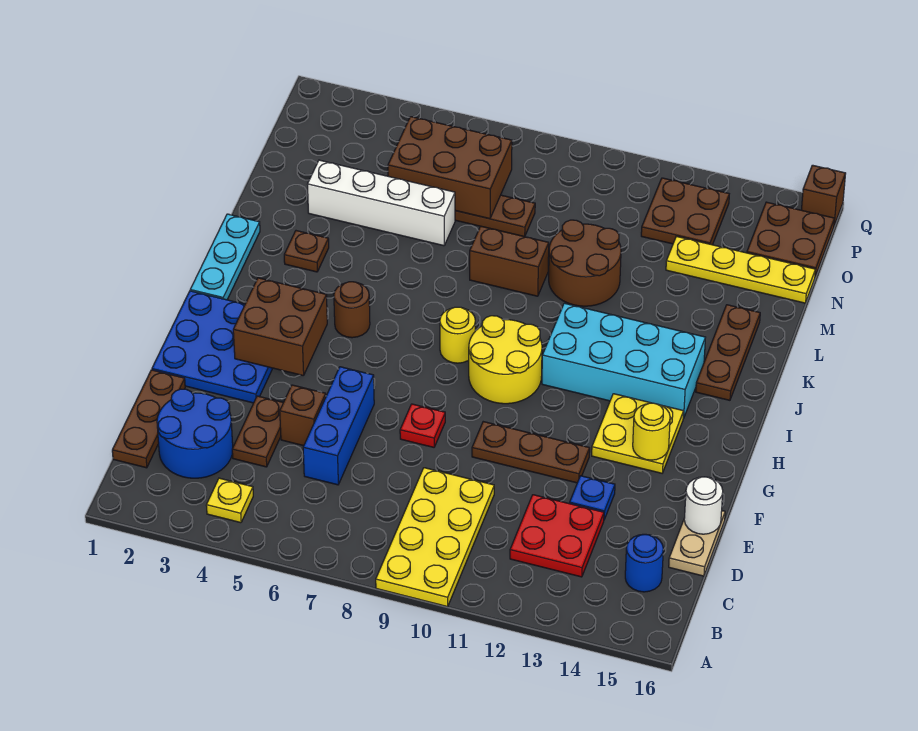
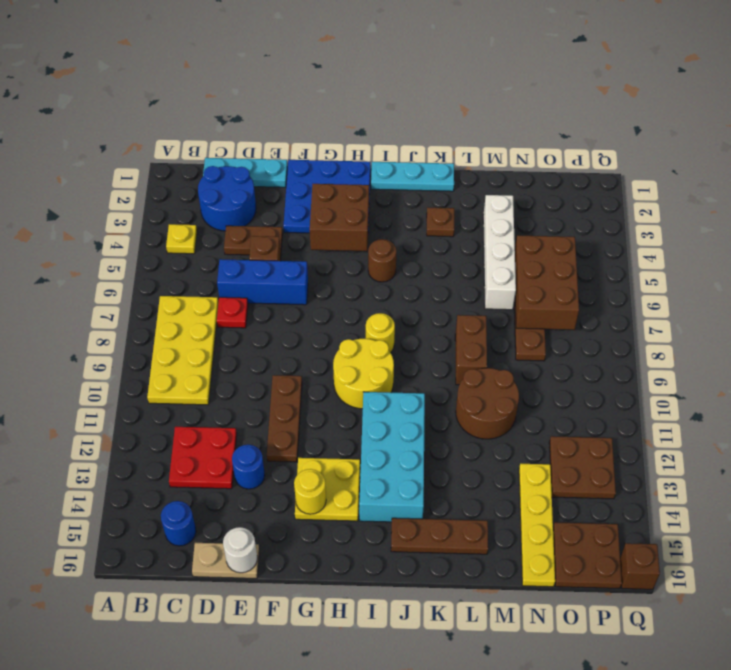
yellow 2x4 plate [376,468,494,607] -> yellow 2x4 plate turned to [147,296,218,405]
brown 1x3 plate [112,370,185,468] -> cyan 1x3 plate [203,158,287,187]
blue 1x1 plate [570,476,615,519] -> blue 1x1 round brick [232,445,265,489]
red 1x1 plate [400,404,445,447] -> red 1x1 plate moved to [217,297,248,328]

